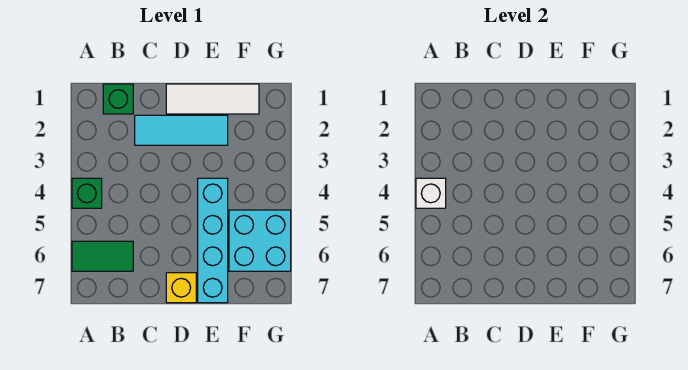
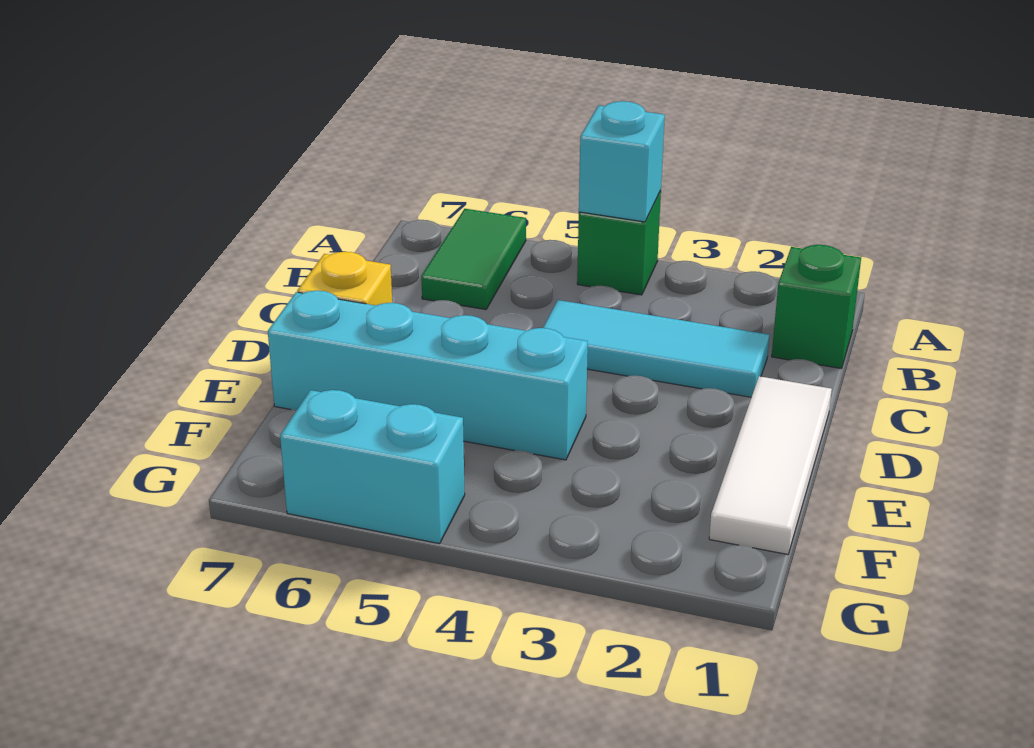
white 1x1 brick [416,178,446,208] -> cyan 1x1 brick [579,101,665,222]
cyan 1x3 tile [135,115,228,145] -> cyan 1x3 tile turned to [543,300,769,397]
cyan 2x2 brick [229,210,291,271] -> cyan 1x2 brick [280,390,465,544]

